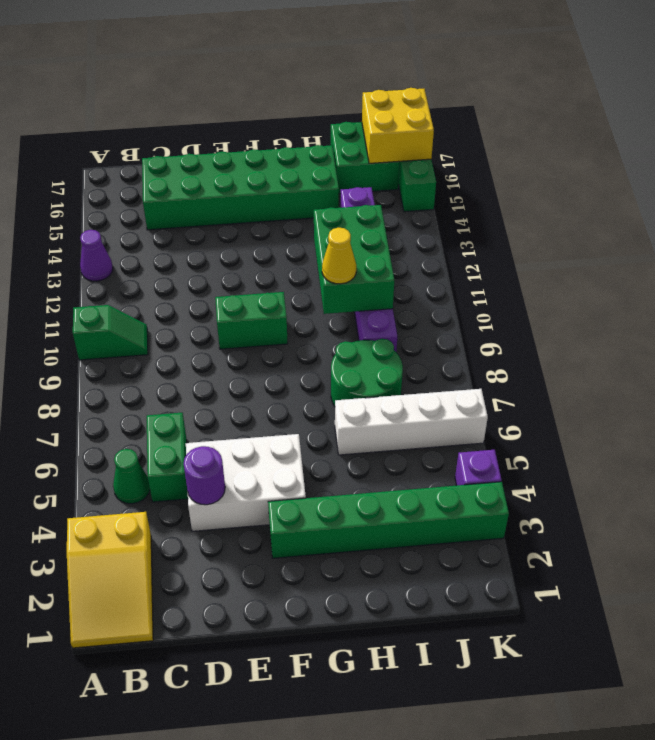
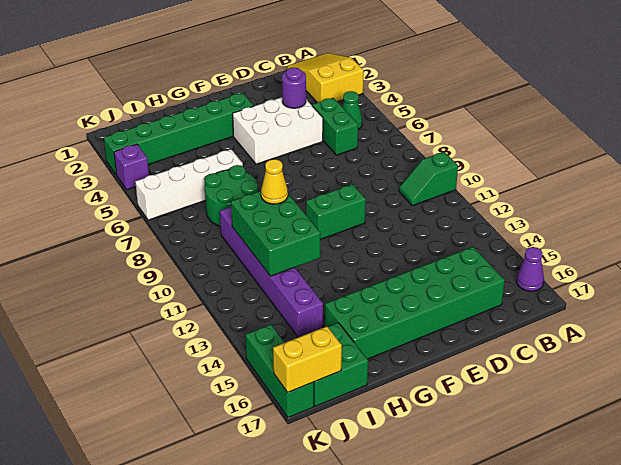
purple 1x1 cone [80,230,113,281] -> purple 1x1 cone moved to [516,247,544,291]
yellow 2x2 brick [362,88,434,163] -> yellow 1x2 brick [273,326,342,392]

